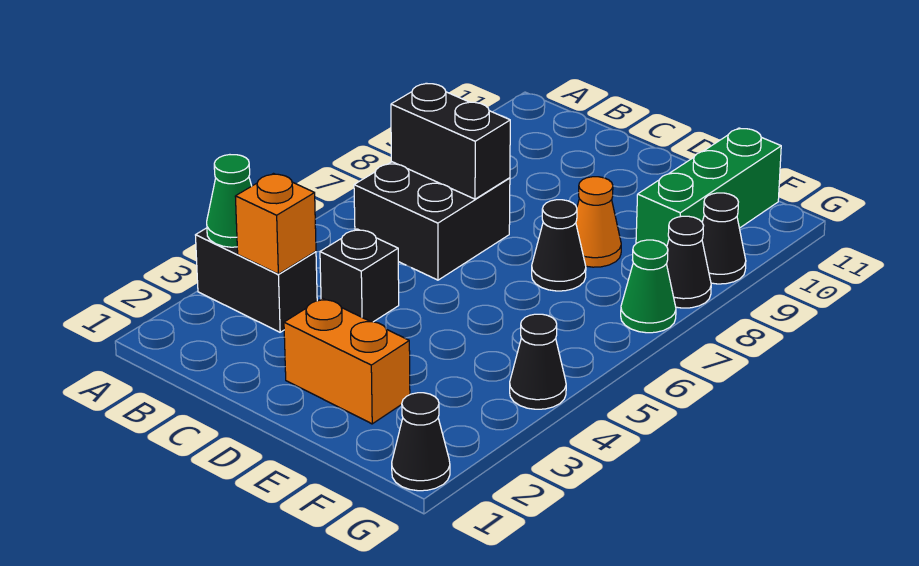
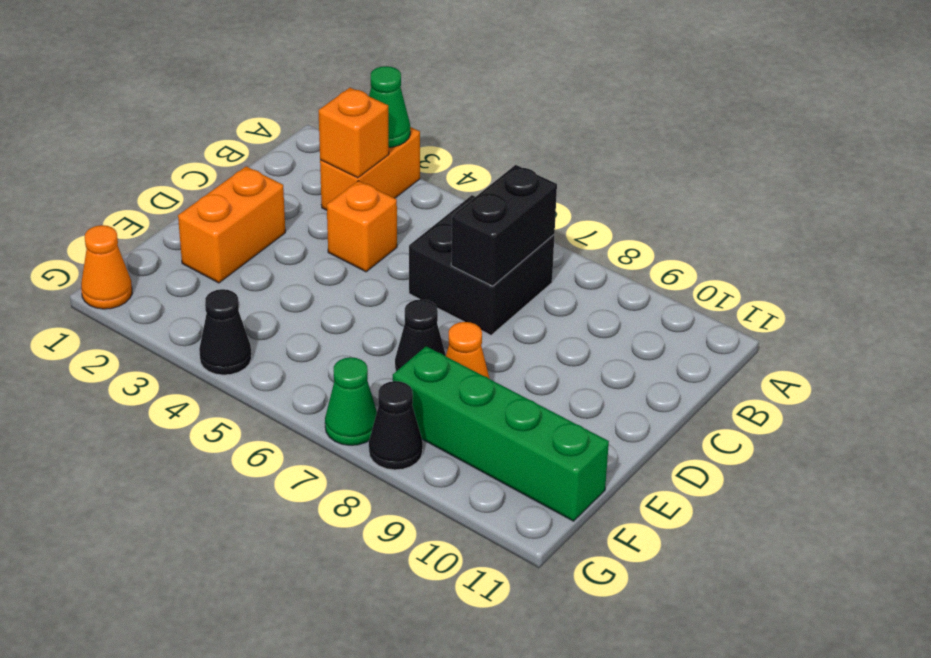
black 1x2 brick [196,228,317,332] -> orange 1x2 brick [320,127,420,210]
black 1x1 brick [320,229,399,322] -> orange 1x1 brick [327,181,397,272]
green 1x3 brick [636,128,781,246] -> green 1x4 brick [393,346,609,521]
black 1x1 cone [392,393,450,491] -> orange 1x1 cone [81,225,132,309]
black 1x1 cone [702,193,746,284] -> none

